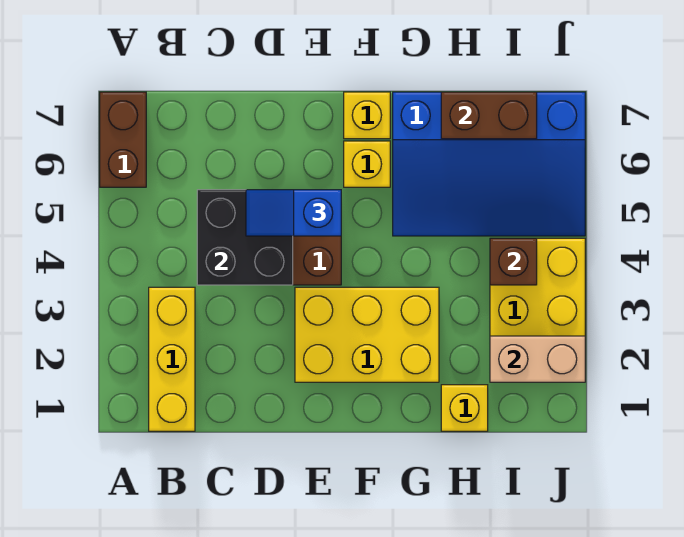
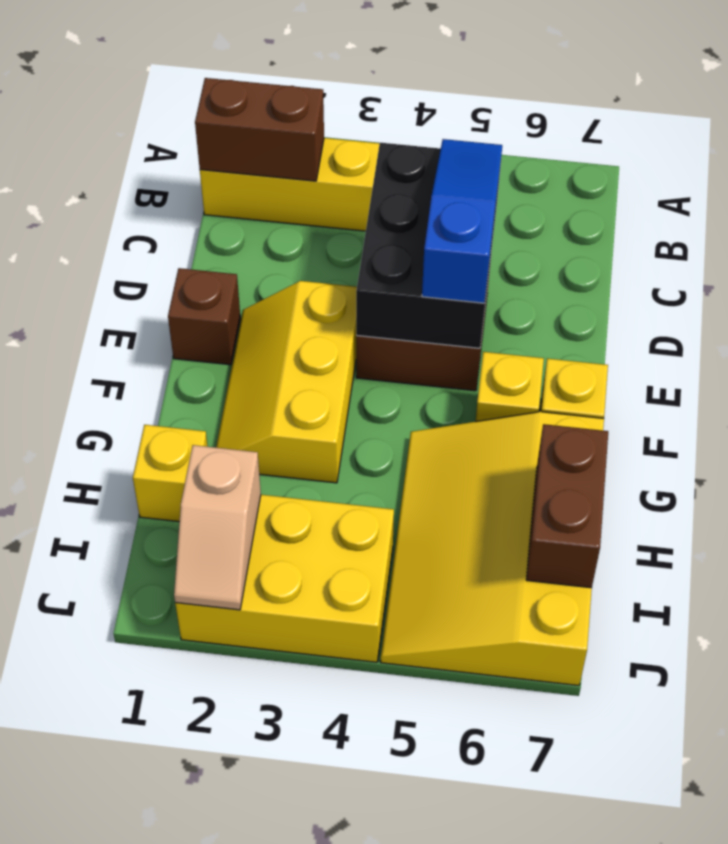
brown 1x2 brick [100,92,146,187] -> brown 1x2 brick moved to [195,78,324,181]
black 2x2 brick [197,190,293,285] -> black 2x3 brick [356,143,501,348]
blue 1x2 slope [246,190,341,236] -> blue 1x3 slope [422,139,502,303]
yellow 2x3 brick [295,287,439,382] -> yellow 2x3 slope [216,281,357,483]
blue 3x4 slope [393,92,585,236] -> yellow 3x4 slope [381,412,604,686]
tan 1x2 brick [490,336,585,382] -> tan 1x2 slope [174,445,261,610]
brown 1x1 brick [490,238,537,285] -> brown 1x1 brick moved to [168,268,240,365]

